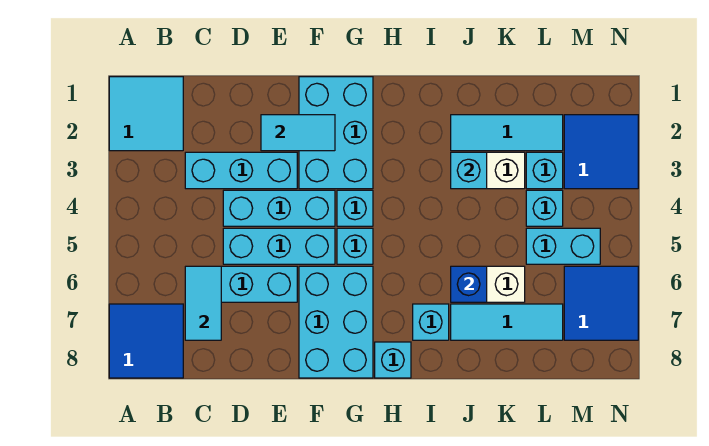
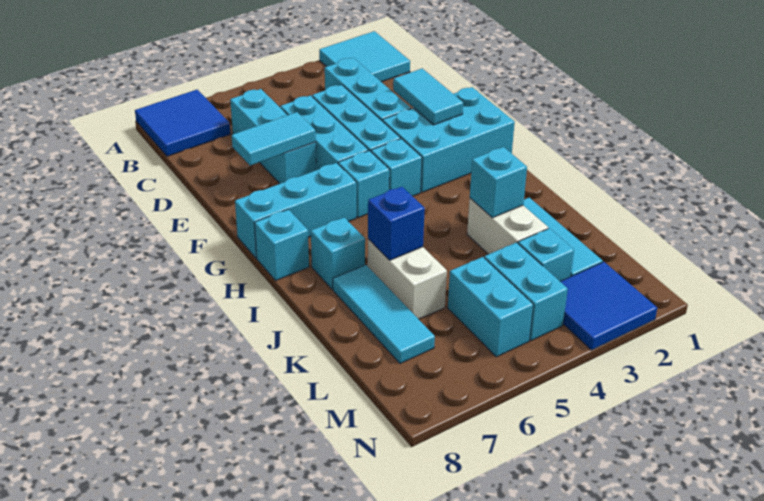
cyan 1x2 tile [185,266,221,340] -> cyan 1x2 tile moved to [232,112,316,166]
cyan 2x3 brick [299,266,373,378] -> cyan 1x3 brick [235,163,356,258]
cyan 1x1 brick [526,190,563,226] -> cyan 1x2 brick [484,242,568,341]
blue 2x2 tile [564,266,638,340] -> none

